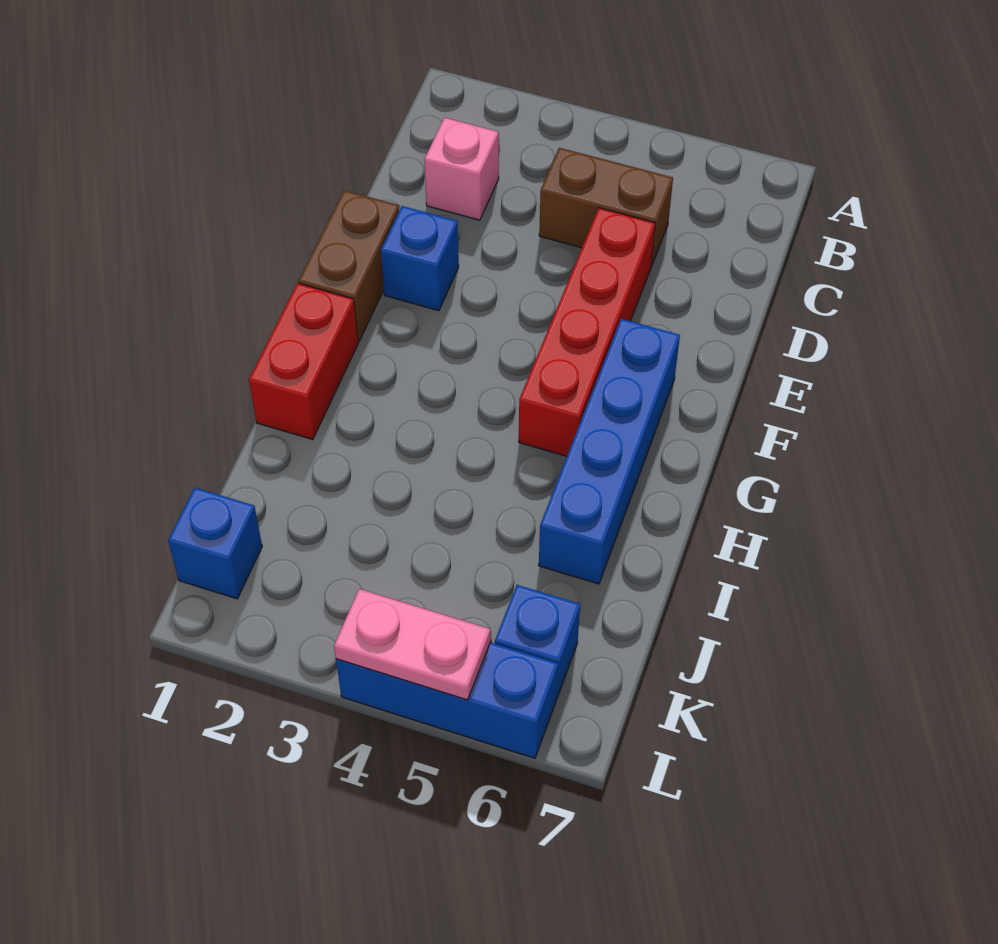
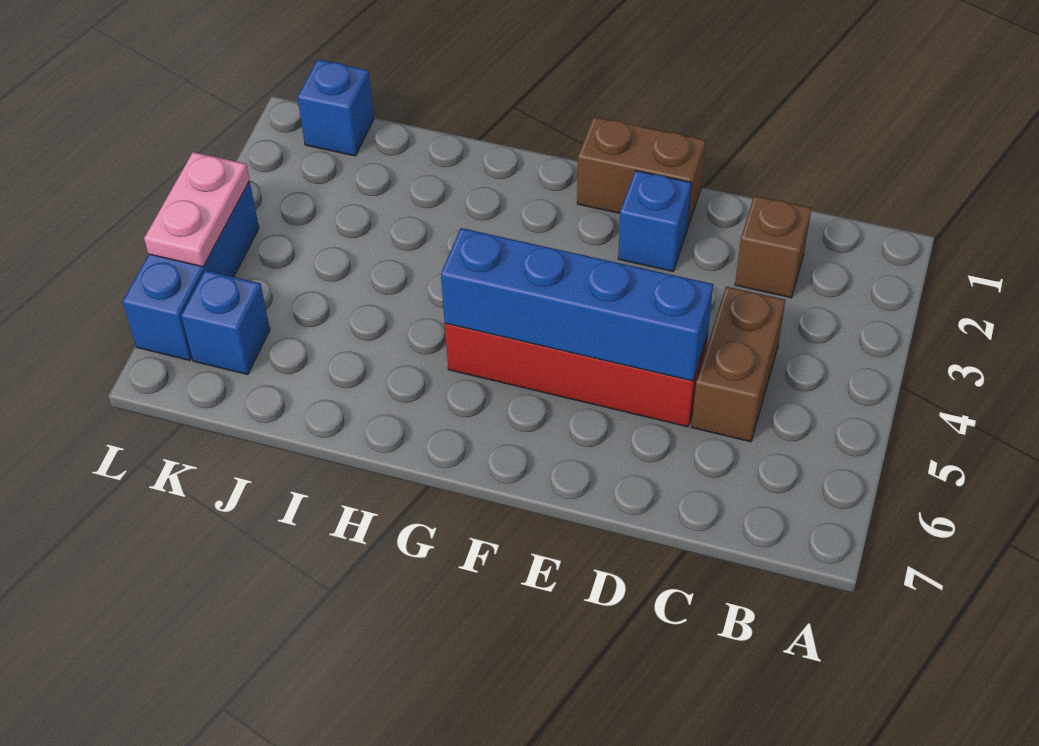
pink 1x1 brick [424,118,499,220] -> brown 1x1 brick [735,196,811,298]
blue 1x4 brick [539,319,680,584] -> blue 1x4 brick moved to [441,228,713,381]
red 1x2 brick [249,283,358,440] -> none

